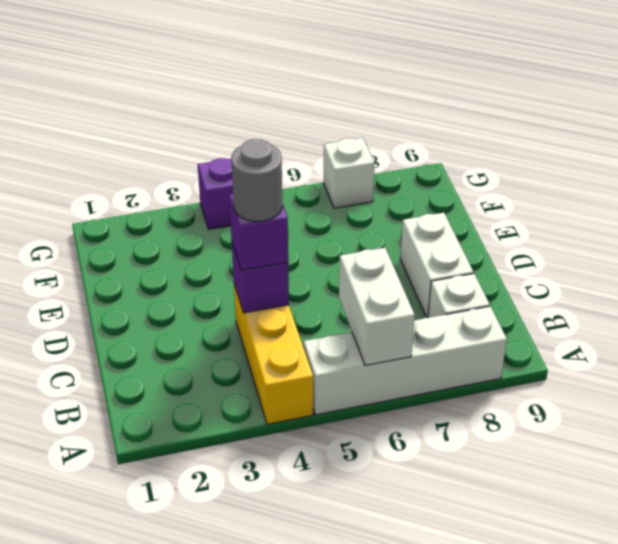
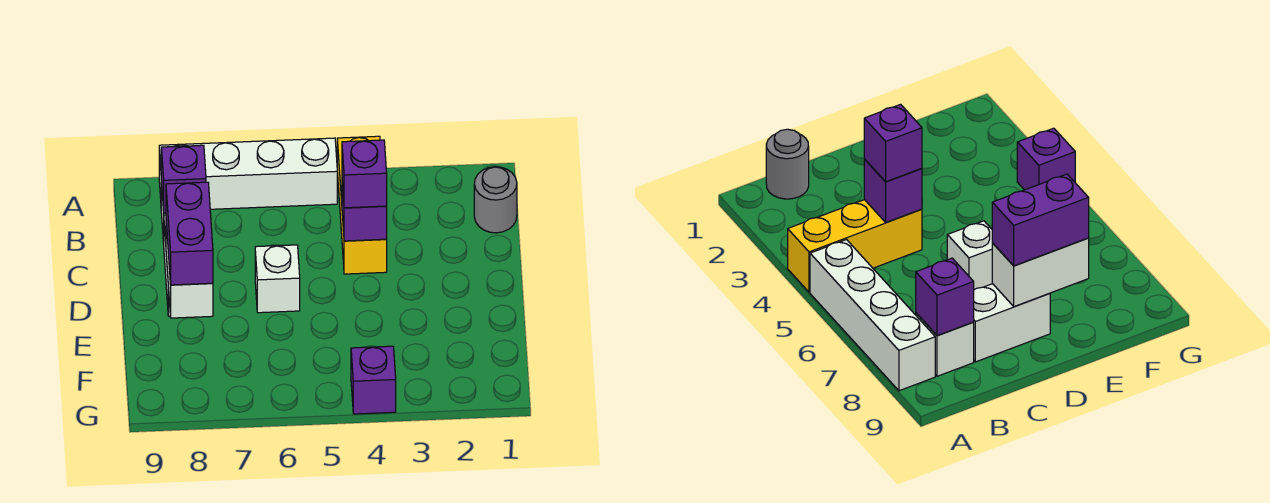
white 1x2 brick [339,248,415,366] -> white 1x2 brick moved to [166,224,213,318]
none -> purple 1x1 brick [161,145,206,213]
grey 1x1 round brick [231,139,282,222] -> grey 1x1 round brick moved to [474,167,517,233]
none -> purple 1x2 brick [166,182,213,285]
white 1x1 brick [324,138,375,208] -> white 1x1 brick moved to [255,245,300,313]

